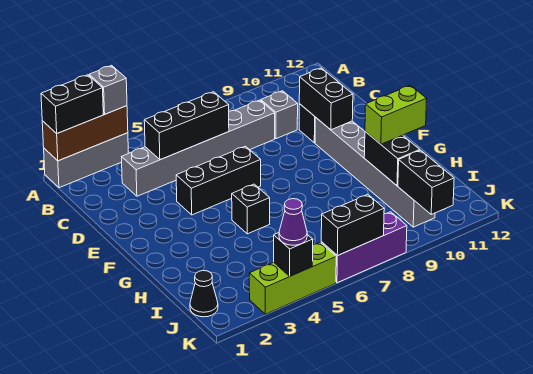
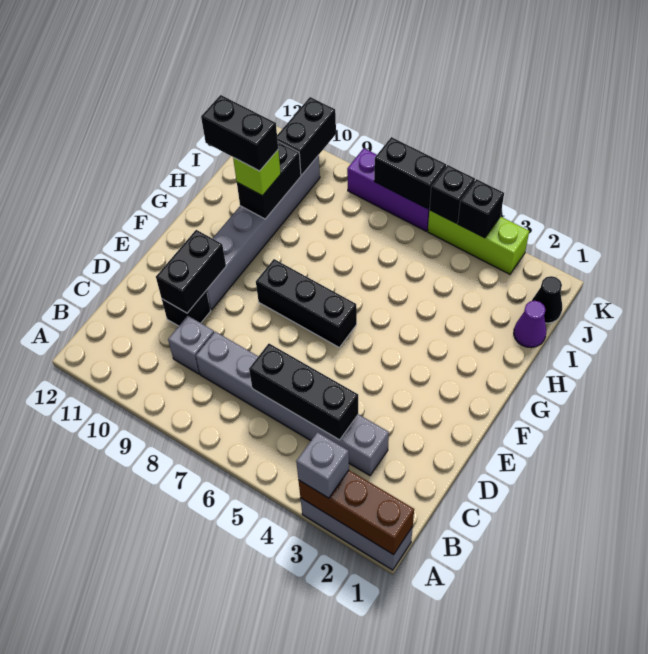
black 1x2 brick [41,75,103,133] -> black 1x2 brick moved to [201,95,278,171]
black 1x3 brick [176,146,261,215] -> black 1x3 brick moved to [256,259,357,347]
black 1x1 brick [232,184,270,234] -> black 1x1 brick moved to [429,165,475,223]
lime 1x2 brick [365,85,427,144] -> lime 1x1 brick [233,150,281,196]
purple 1x1 cone [279,199,307,245] -> purple 1x1 cone moved to [514,301,546,348]

